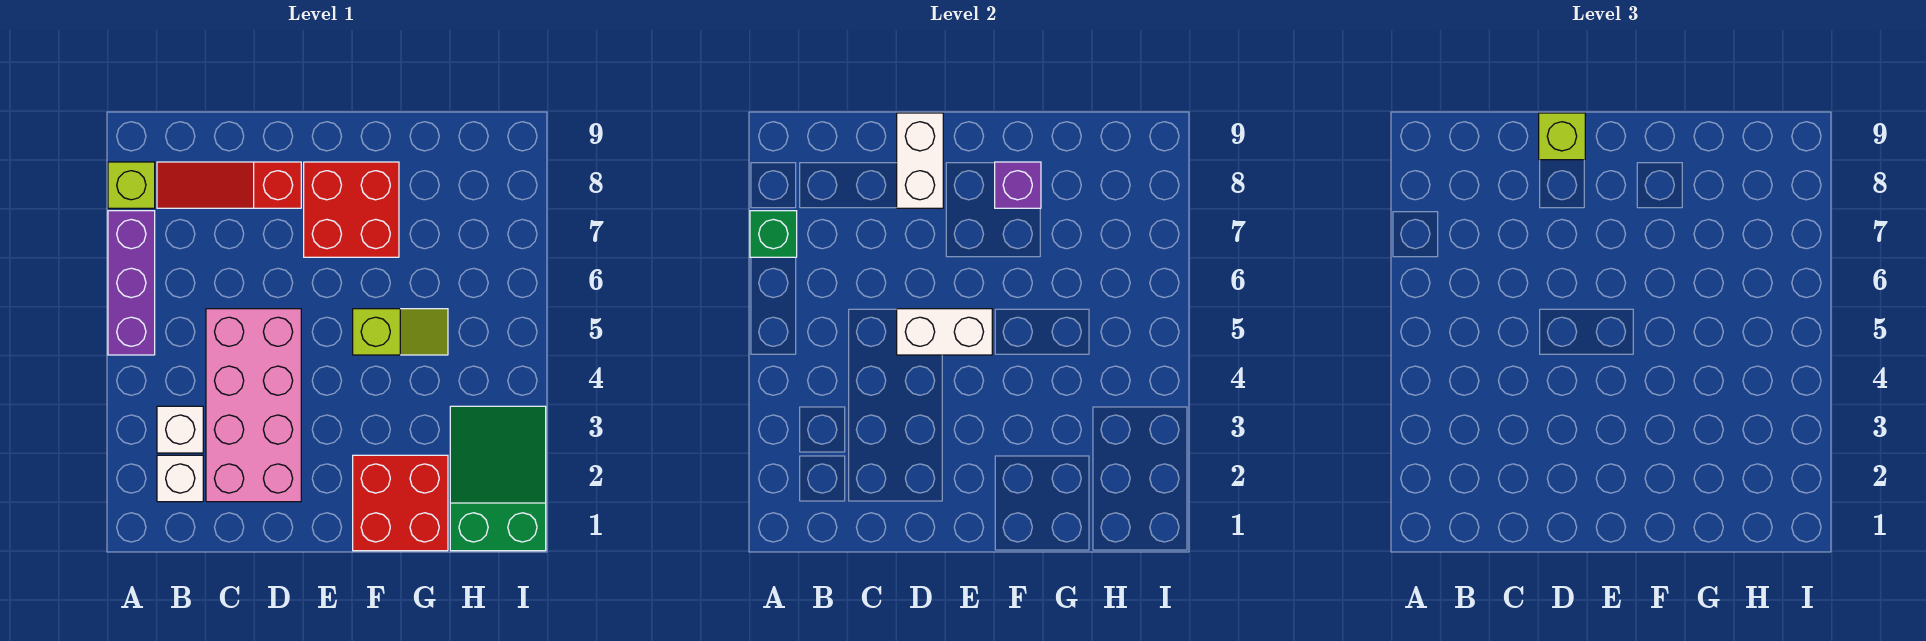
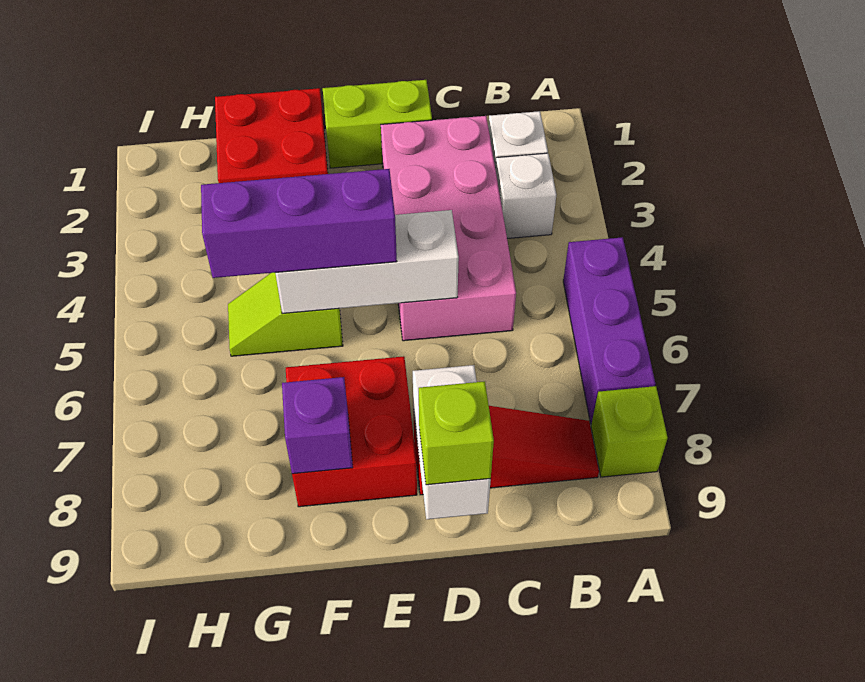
green 1x1 brick [750,211,797,257] -> none
none -> lime 1x2 brick [323,80,432,168]
white 1x2 brick [897,309,992,355] -> white 1x3 brick [275,210,459,313]
none -> purple 1x3 brick [201,169,397,278]
green 2x3 slope [450,406,546,551] -> none

